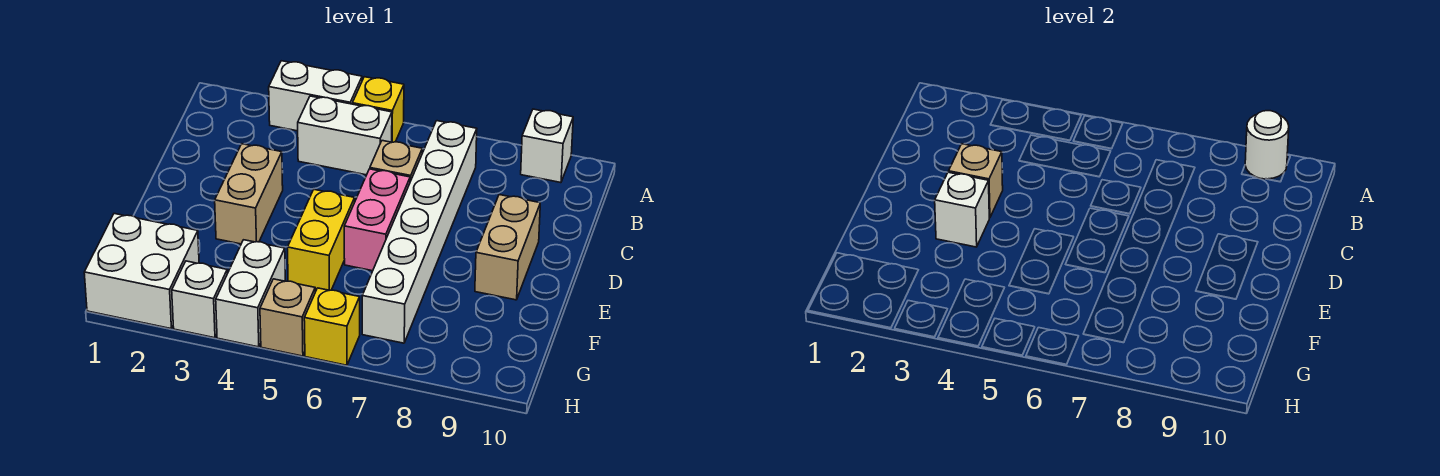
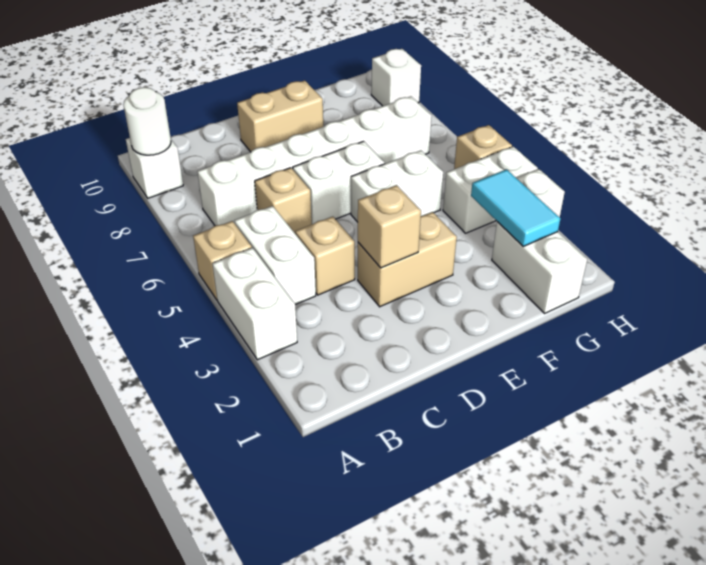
yellow 1x1 brick [352,77,404,142] -> tan 1x1 brick [193,221,252,300]
none -> tan 1x1 brick [295,217,355,295]
pink 1x2 brick [344,169,410,271] -> white 1x2 brick [293,141,385,224]
white 1x1 brick [935,172,989,247] -> white 1x1 brick moved to [371,49,421,106]
yellow 1x2 brick [288,190,355,292] -> white 1x2 brick [351,150,443,222]
white 2x2 brick [84,214,199,329] -> white 1x2 brick [492,222,587,313]
none -> cyan 1x2 tile [471,169,560,246]
yellow 1x1 brick [304,288,360,365] -> none

